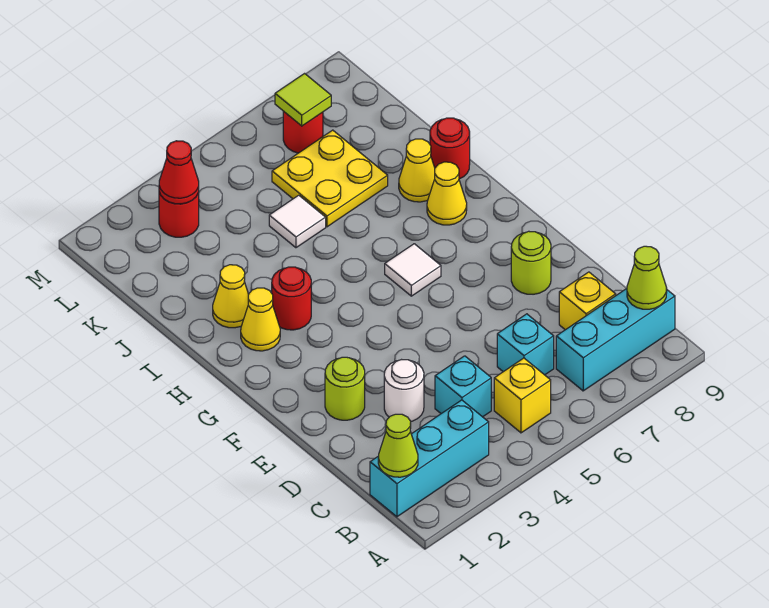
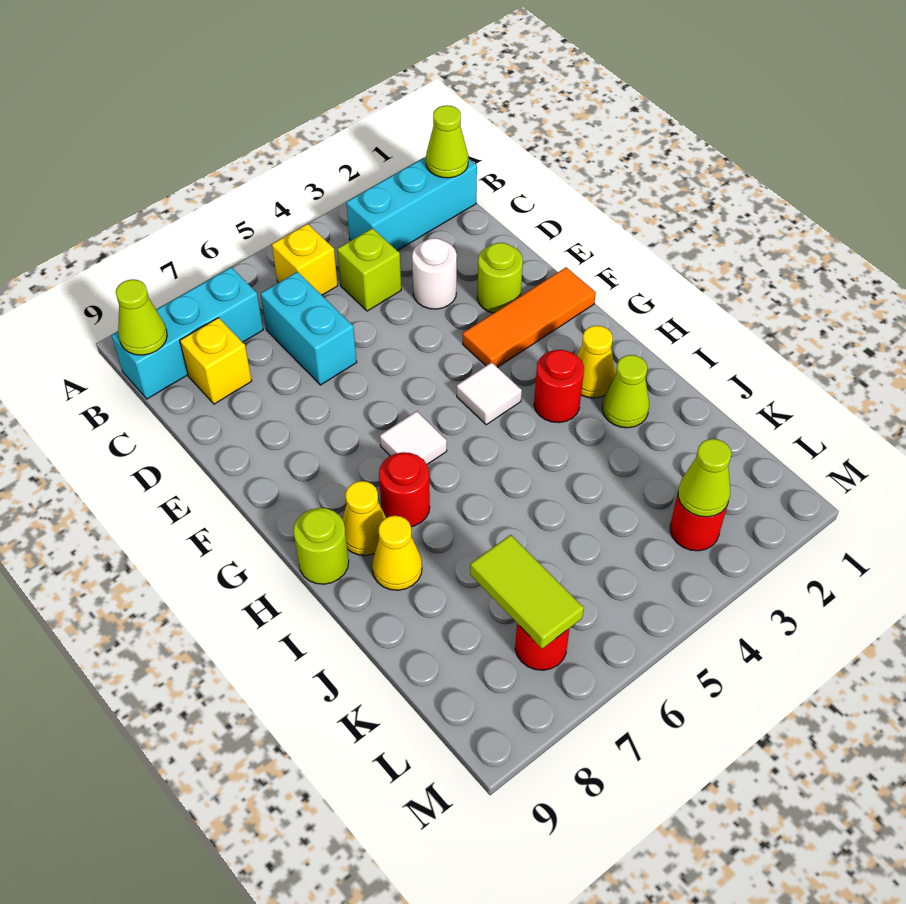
cyan 1x1 brick [435,356,491,417] -> lime 1x1 brick [337,228,401,311]
cyan 1x1 brick [497,314,554,375] -> cyan 1x2 brick [261,272,357,385]
lime 1x1 round brick [511,231,551,294] -> lime 1x1 round brick moved to [293,508,349,584]
none -> orange 1x3 tile [463,267,596,368]
yellow 1x1 cone [213,265,249,328] -> lime 1x1 cone [602,355,649,428]
red 1x1 round brick [430,118,470,179] -> red 1x1 round brick moved to [379,452,430,527]
white 1x1 tile [269,195,326,248] -> white 1x1 tile moved to [457,362,522,425]
yellow 2x2 plate [272,130,388,227] -> none
red 1x1 cone [159,141,199,204] -> lime 1x1 cone [678,439,731,517]
lime 1x1 tile [275,74,331,126] -> lime 1x2 tile [470,535,584,649]

